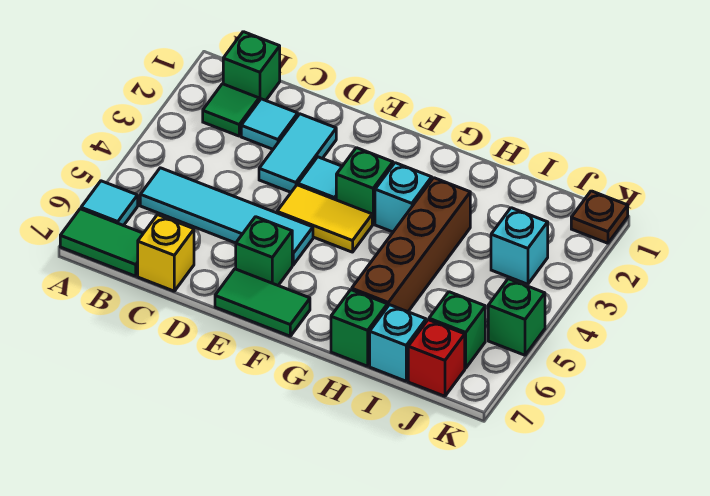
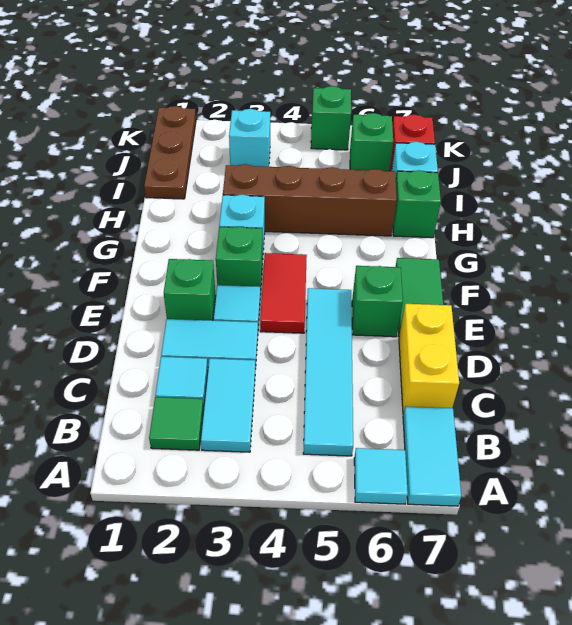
green 1x2 tile [60,209,143,276] -> cyan 1x2 tile [403,406,461,506]
green 1x1 brick [223,32,280,101] -> green 1x1 brick moved to [164,259,216,321]
none -> cyan 1x2 tile [201,359,255,452]
yellow 1x1 brick [138,215,194,291] -> yellow 1x2 brick [399,304,459,415]
yellow 1x2 tile [277,185,372,252] -> red 1x2 tile [260,253,307,333]
brown 1x1 plate [571,191,628,243] -> brown 1x3 plate [144,106,196,199]

